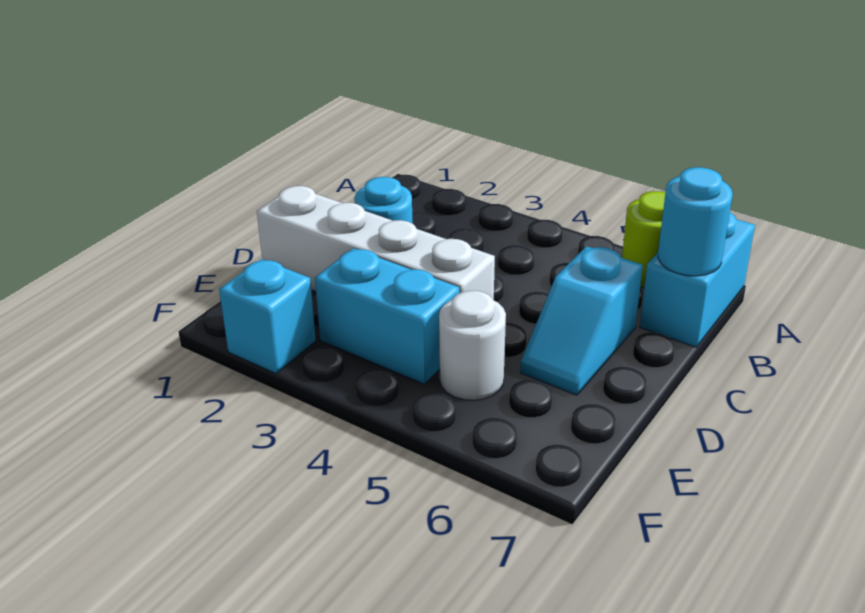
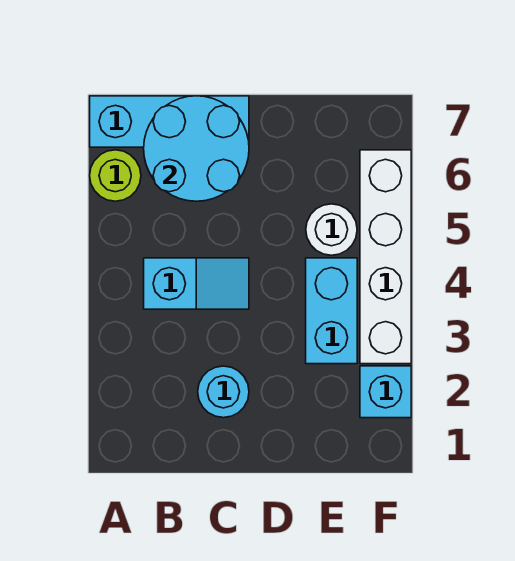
cyan 1x2 brick [640,212,755,347] -> cyan 1x3 brick [90,96,249,147]
cyan 1x1 round brick [658,167,733,276] -> cyan 2x2 round brick [144,96,249,201]
cyan 1x2 slope [520,246,643,395] -> cyan 1x2 slope moved to [144,258,249,309]
white 1x4 brick [257,186,495,300] -> white 1x4 brick moved to [360,150,411,364]

